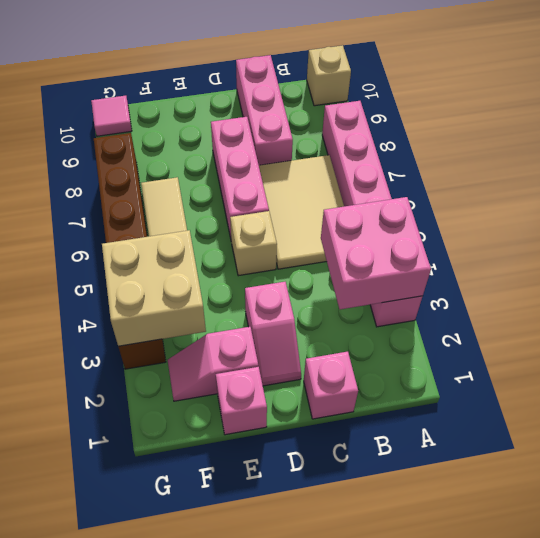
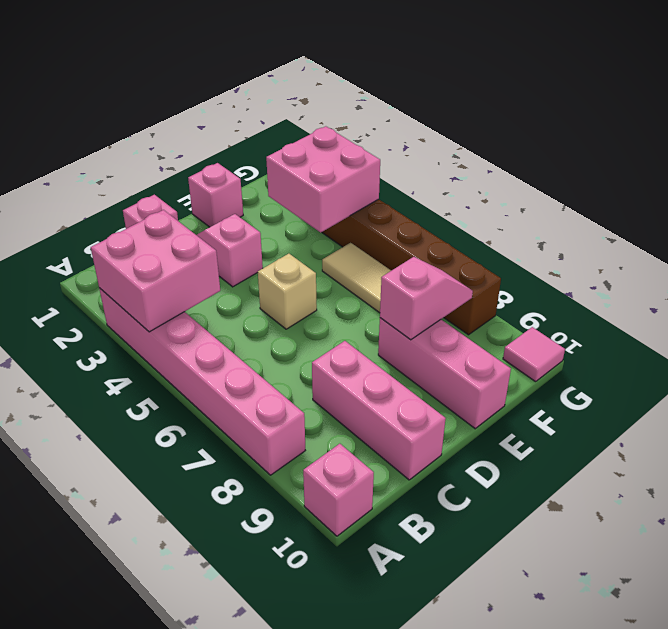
tan 1x1 brick [307,45,351,106] -> pink 1x1 brick [303,444,374,536]
tan 2x3 tile [259,155,344,269] -> none
pink 1x3 brick [211,117,269,238] -> pink 1x3 brick moved to [378,318,511,429]
pink 1x2 slope [168,327,258,401] -> pink 1x2 slope moved to [380,257,473,340]
tan 2x2 brick [102,230,206,346] -> pink 2x2 brick [266,126,380,232]

